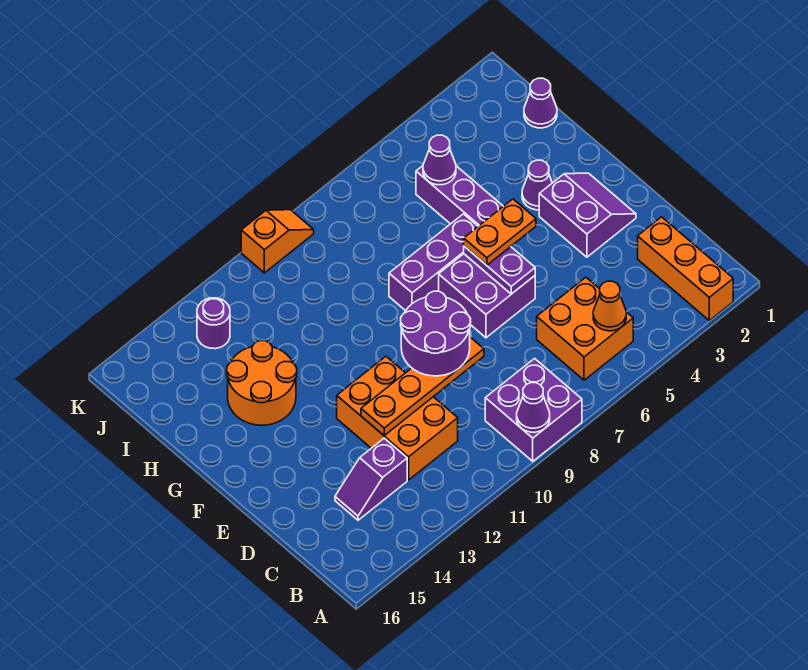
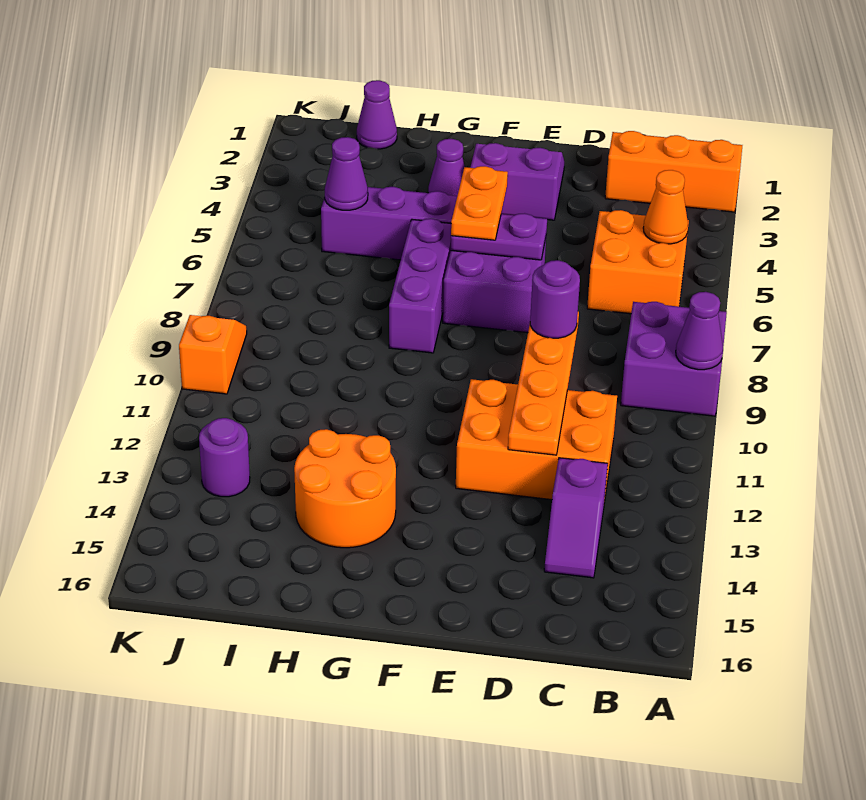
purple 2x2 round brick [401,291,471,376] -> purple 1x1 round brick [530,260,580,338]

